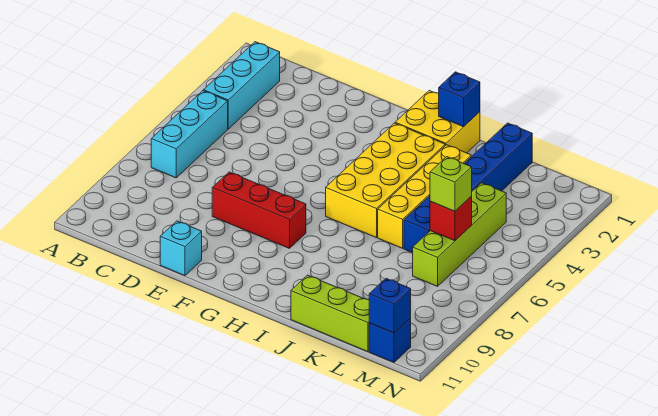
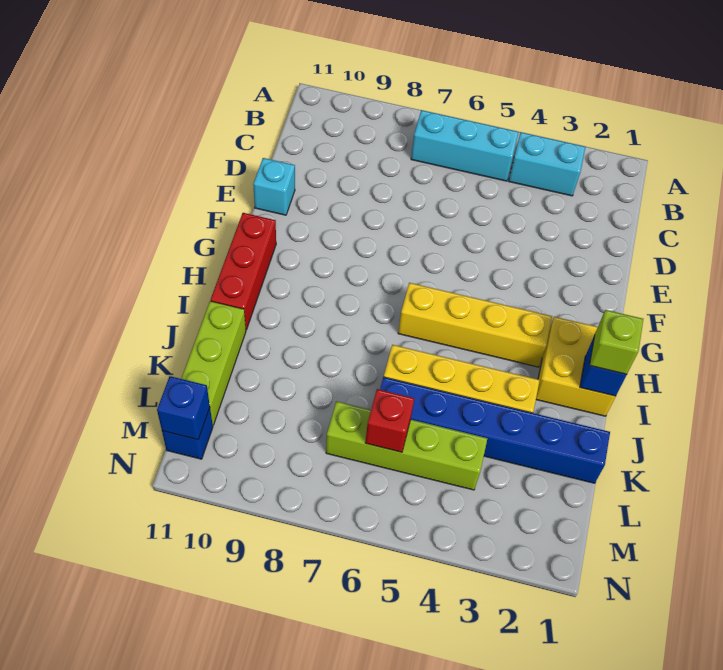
cyan 1x3 brick [204,42,280,129] -> cyan 1x2 brick [509,132,585,196]
red 1x3 brick [212,172,306,248] -> red 1x3 brick moved to [211,213,276,330]
yellow 2x4 brick [326,123,445,238] -> yellow 1x4 brick [398,283,552,367]
lime 1x1 brick [430,157,472,211] -> lime 1x1 brick moved to [589,310,643,374]

